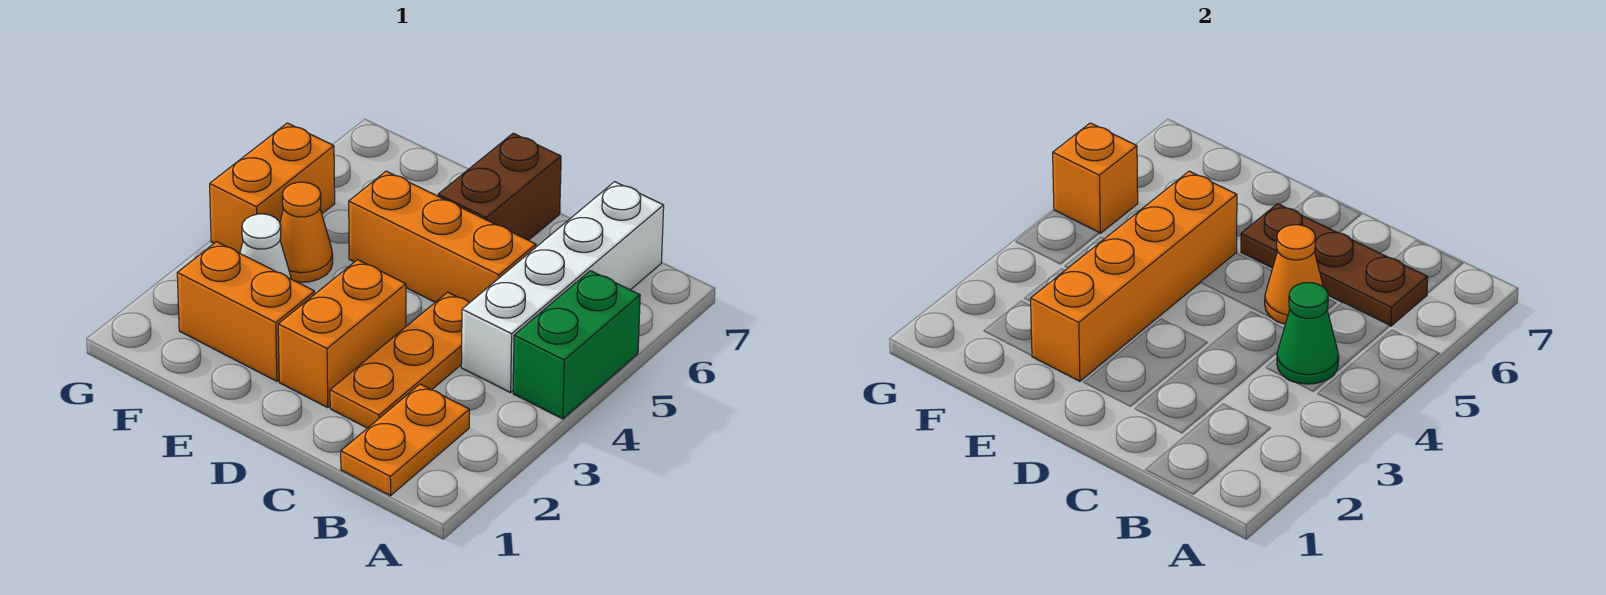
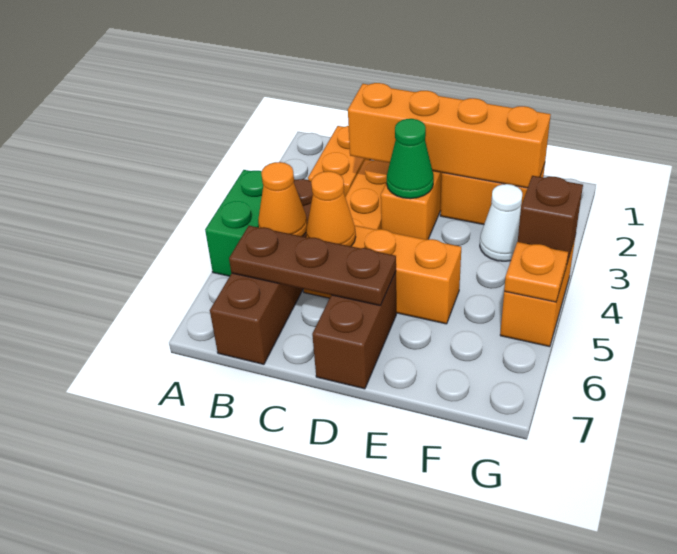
white 1x4 brick [461,182,664,393] -> brown 1x4 brick [210,179,313,364]
green 1x1 cone [1277,283,1339,384] -> green 1x1 cone moved to [387,119,434,199]
orange 1x4 brick [1031,171,1237,381] -> orange 1x4 brick turned to [348,83,551,188]
orange 1x1 cone [280,182,333,282] -> orange 1x1 cone moved to [258,162,307,236]
none -> brown 1x1 brick [518,176,583,262]
orange 1x1 brick [1053,123,1138,233] -> orange 1x1 plate [504,242,568,302]

